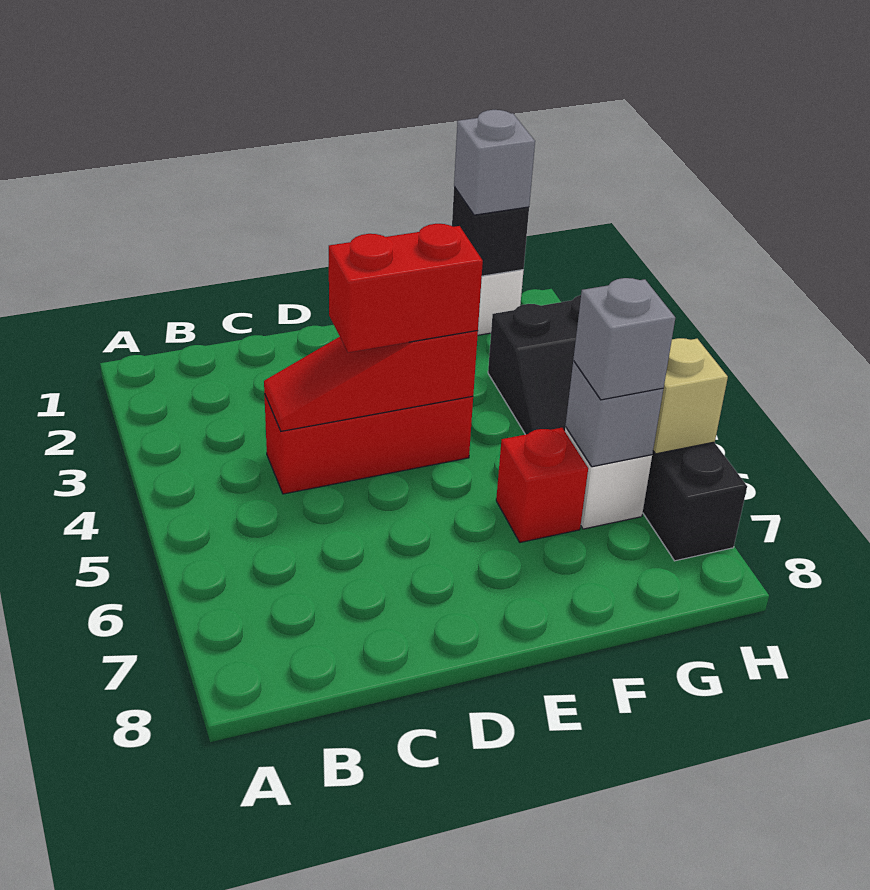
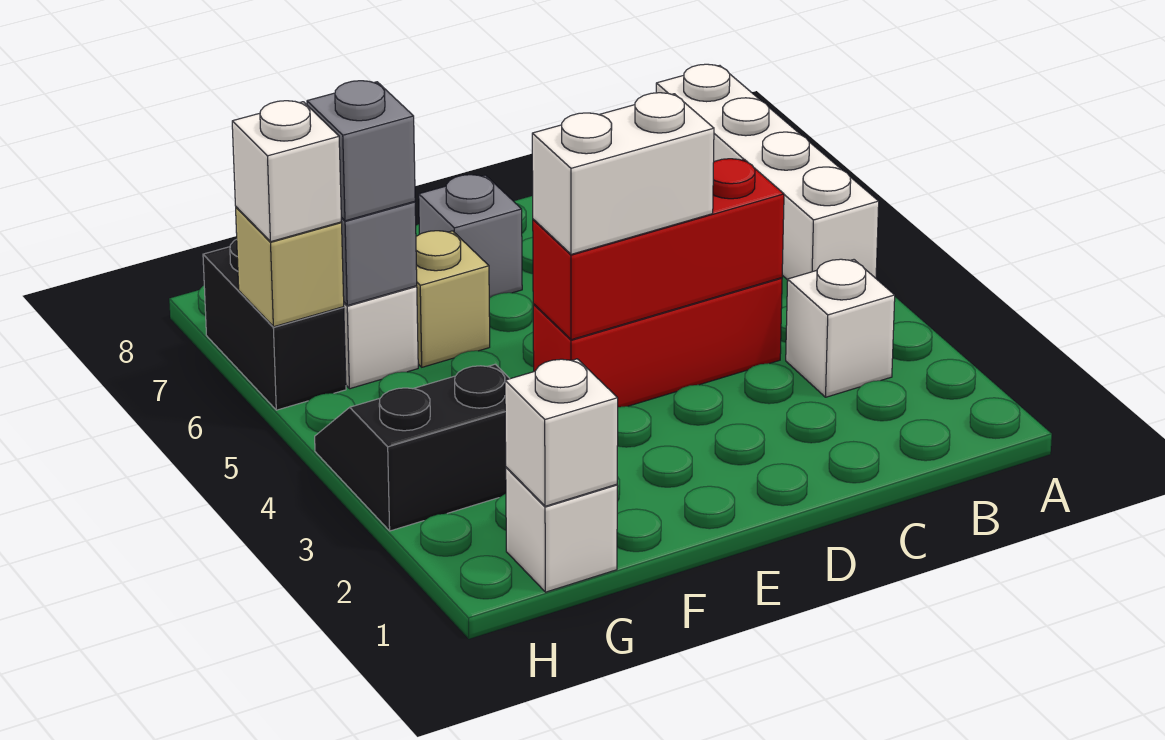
none -> white 1x4 brick [656,64,879,280]
none -> white 1x1 brick [786,259,895,397]
red 1x3 slope [264,331,478,431] -> red 1x3 brick [533,159,784,340]
red 1x2 brick [329,224,483,353] -> white 1x2 brick [532,93,714,254]
red 1x1 brick [496,428,588,542] -> tan 1x1 brick [416,231,490,367]
black 1x1 brick [452,187,529,276] -> white 1x1 brick [505,359,618,506]
grey 1x1 brick [454,110,535,215] -> grey 1x1 brick moved to [419,175,522,298]
none -> white 1x1 brick [232,101,341,242]

